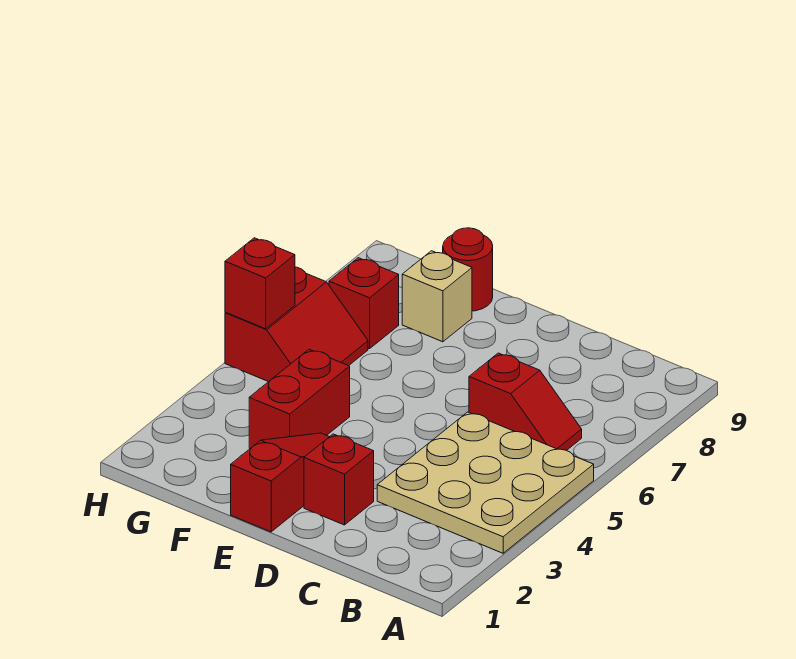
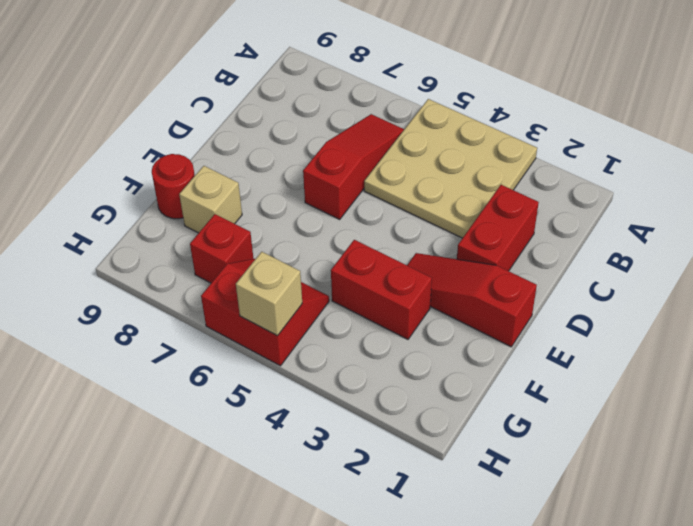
red 1x2 slope [469,353,582,451] -> red 1x3 slope [303,114,404,219]
red 1x1 brick [304,434,374,525] -> red 1x2 brick [457,185,539,271]
red 1x1 brick [225,238,295,329] -> tan 1x1 brick [236,252,302,336]

